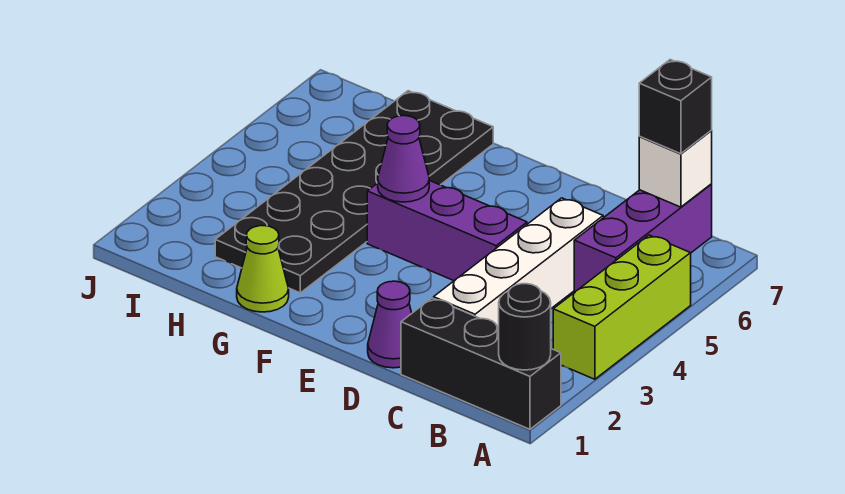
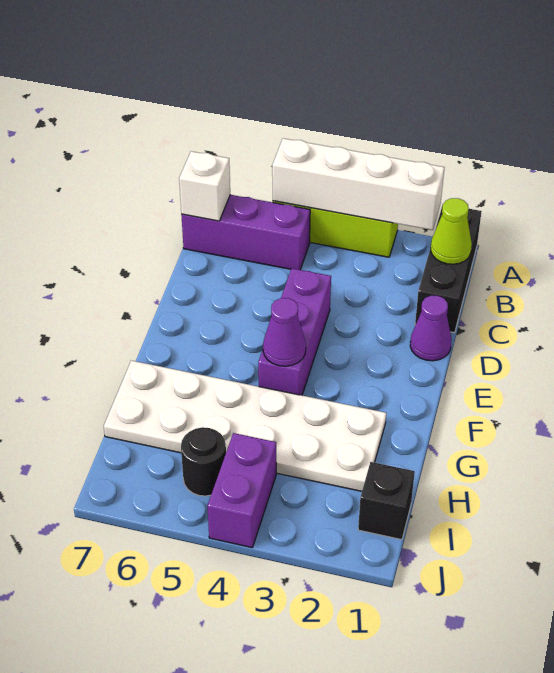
black 1x1 round brick [499,284,551,370] -> black 1x1 round brick moved to [181,427,226,496]
black 1x1 brick [639,60,712,154] -> black 1x1 brick moved to [358,462,415,540]
white 1x4 brick [434,198,603,326] -> white 1x4 brick moved to [272,138,445,230]
lime 1x1 cone [237,226,289,312] -> lime 1x1 cone moved to [431,198,472,264]
black 2x6 plate [215,91,493,293] -> white 2x6 plate [104,361,386,491]
none -> purple 1x2 brick [207,433,276,548]

